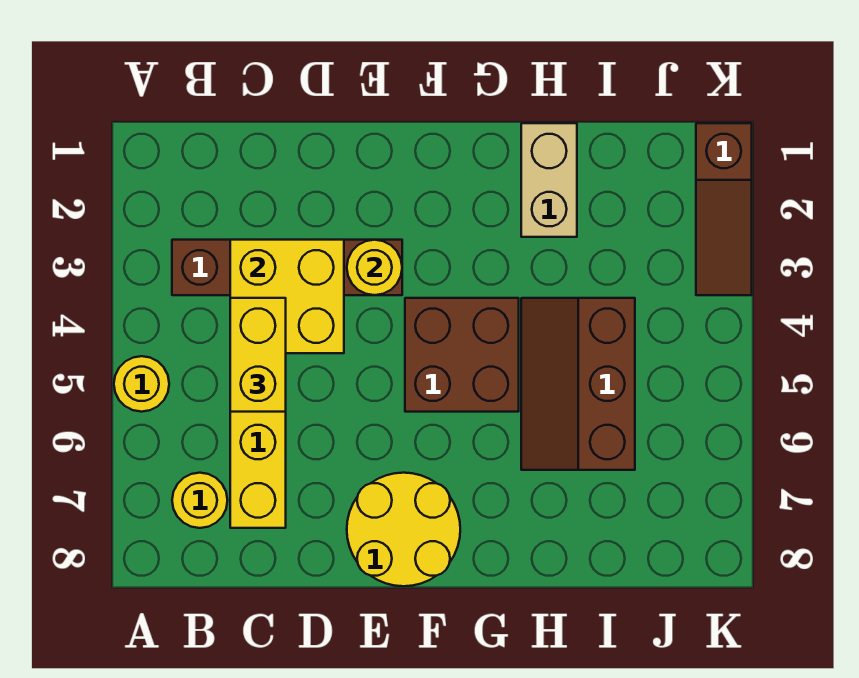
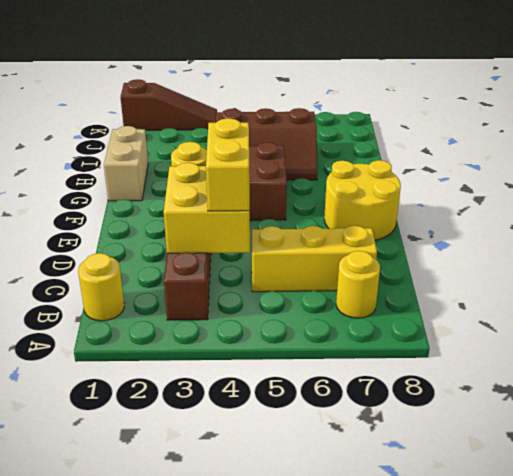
yellow 1x1 round brick [114,356,169,412] -> yellow 1x1 round brick moved to [78,253,124,321]
yellow 1x2 brick [230,298,286,412] -> yellow 1x2 brick turned to [206,118,250,211]
tan 1x2 brick [521,123,577,237] -> tan 1x2 brick turned to [104,126,148,201]

